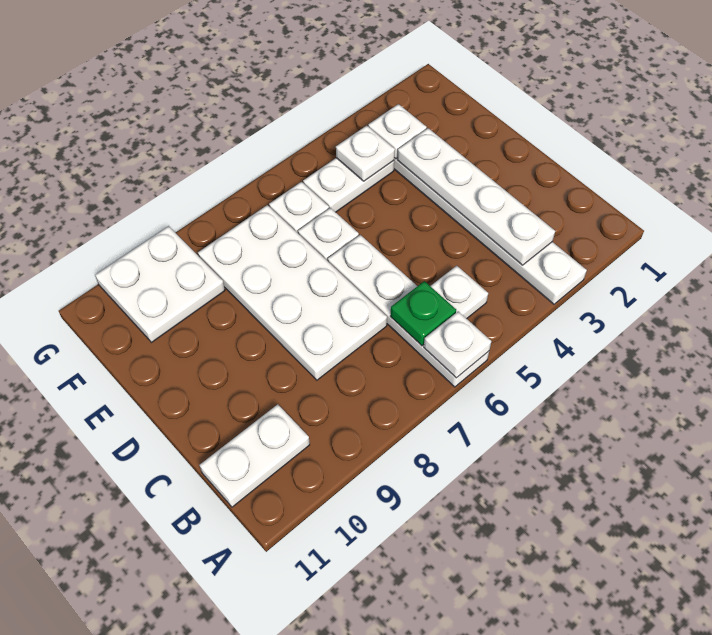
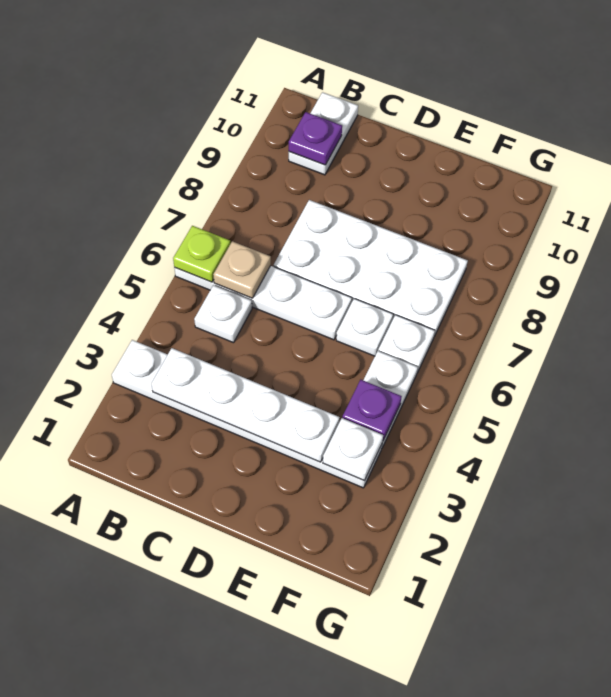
white 1x1 plate [424,311,491,378] -> lime 1x1 plate [173,226,230,282]
green 1x1 plate [390,281,456,346] -> tan 1x1 plate [213,241,271,298]
none -> purple 1x1 plate [289,112,342,165]
white 1x1 plate [336,126,395,181] -> purple 1x1 plate [342,380,402,440]
white 2x2 plate [95,226,225,342] -> none

